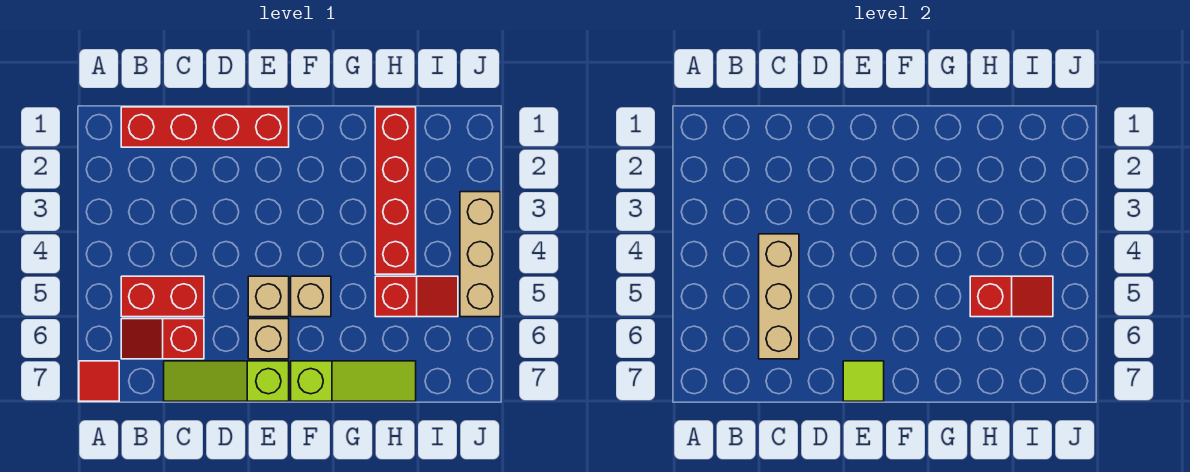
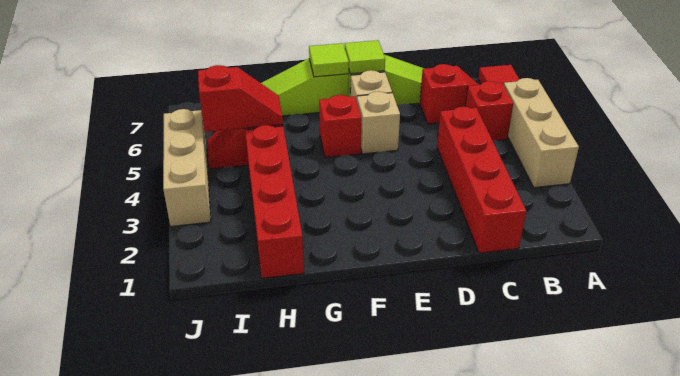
red 1x4 brick [121,107,289,147] -> red 1x4 brick turned to [437,107,526,253]
red 1x2 brick [121,276,204,317] -> red 1x1 brick [465,81,513,140]
tan 1x3 brick [759,234,799,359] -> tan 1x3 brick moved to [504,78,579,188]
tan 1x1 brick [291,276,331,317] -> red 1x1 brick [319,95,362,158]
none -> lime 1x1 tile [309,43,349,77]
red 1x2 slope [970,276,1053,317] -> red 1x2 slope turned to [198,65,283,132]

